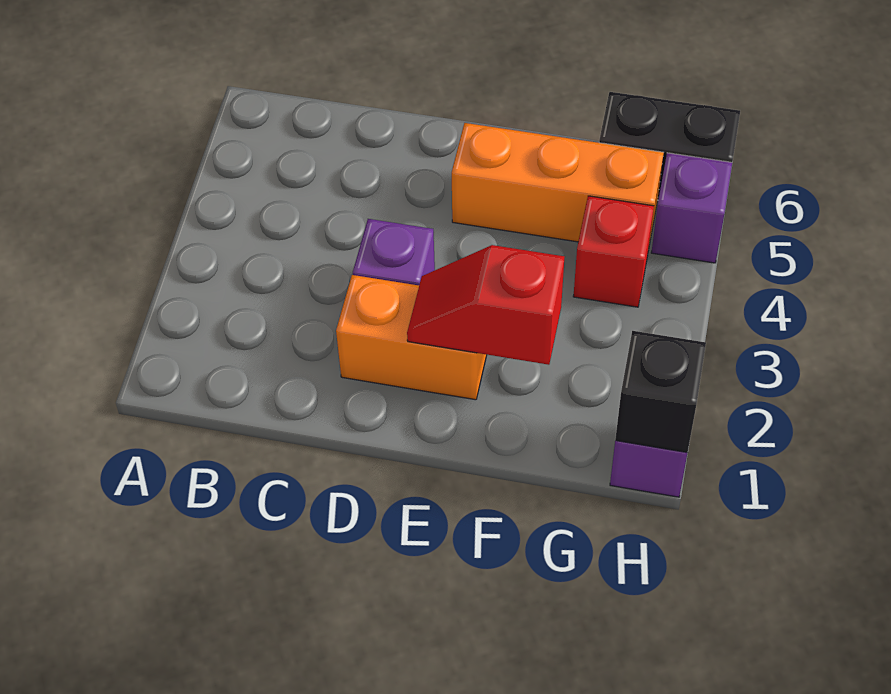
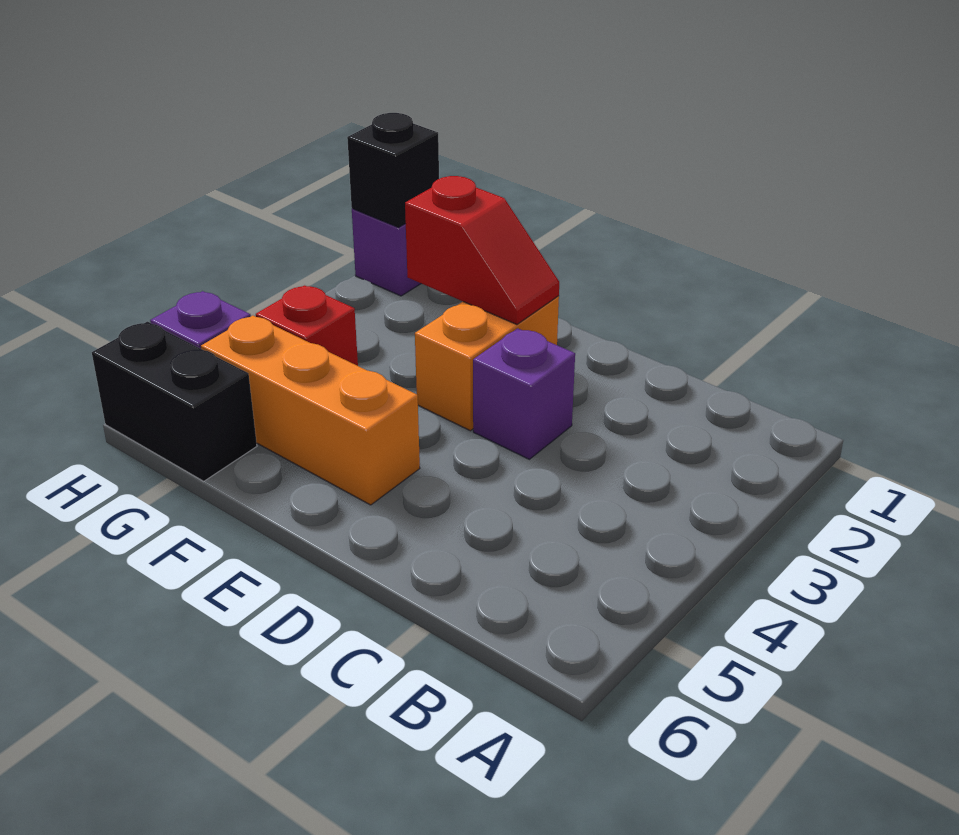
orange 1x2 brick [336,275,487,400] -> orange 1x2 brick turned to [415,296,559,431]

